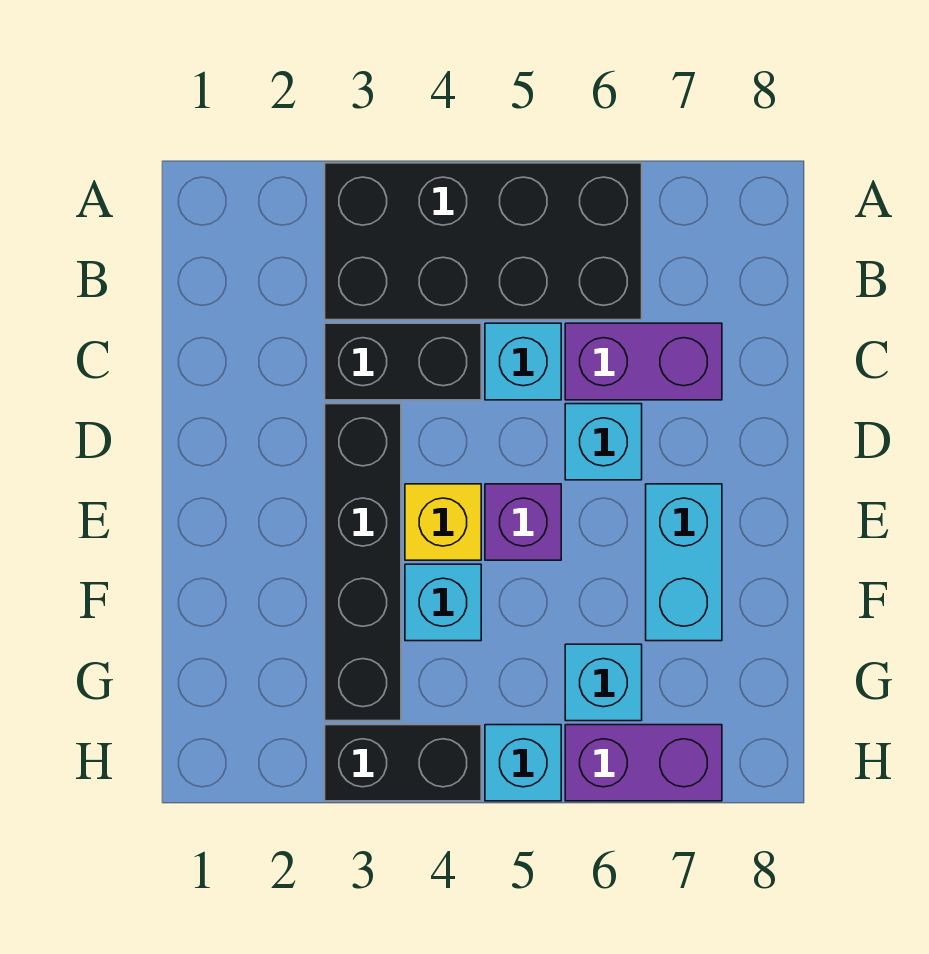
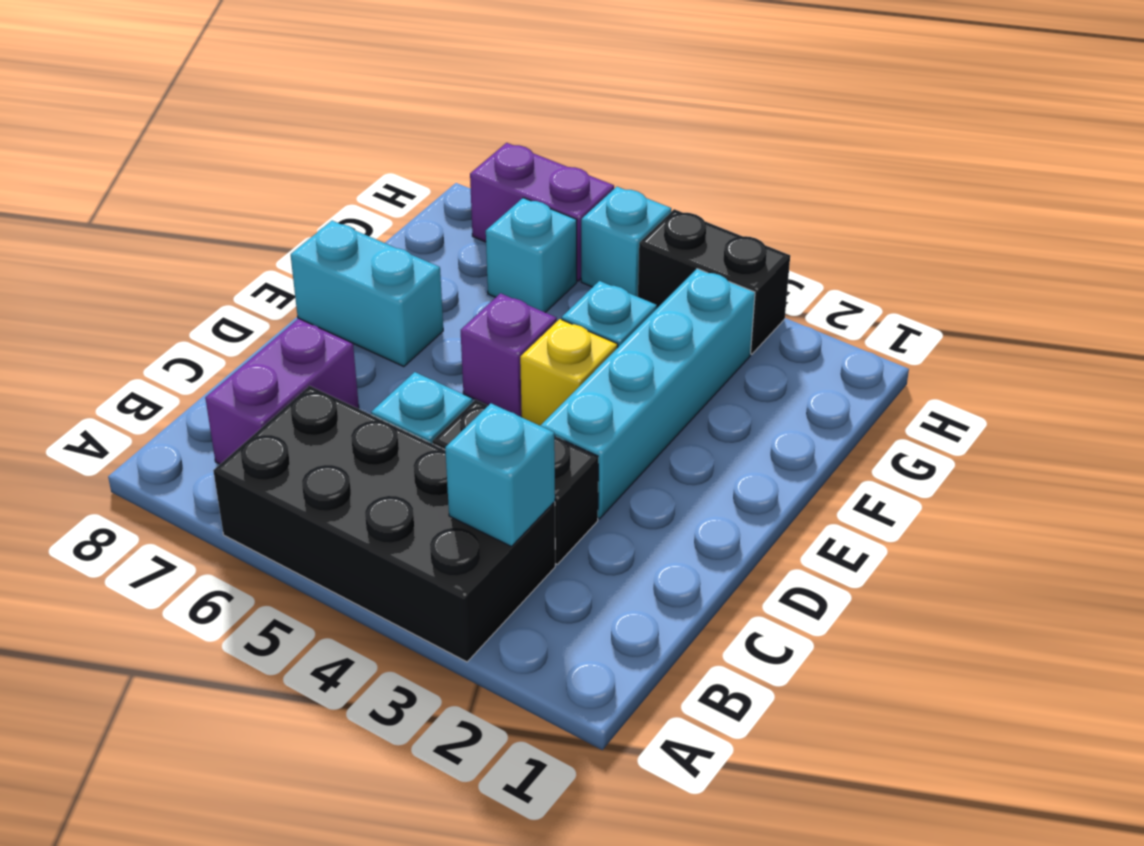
purple 1x2 brick [565,323,722,400] -> purple 1x2 brick turned to [205,319,359,464]
black 1x4 brick [325,404,401,721] -> cyan 1x4 brick [540,269,755,519]
cyan 1x1 brick [565,404,642,480] -> cyan 1x1 brick moved to [445,403,555,547]
cyan 1x2 brick [646,484,722,641] -> cyan 1x2 brick turned to [291,221,443,367]

